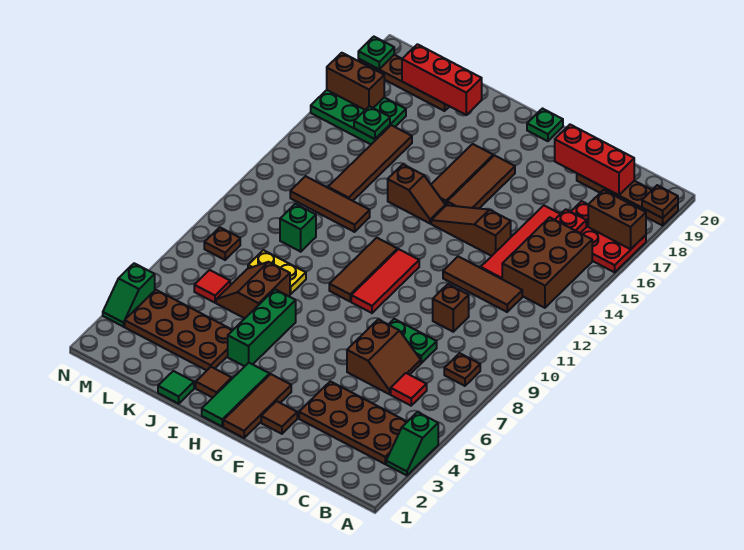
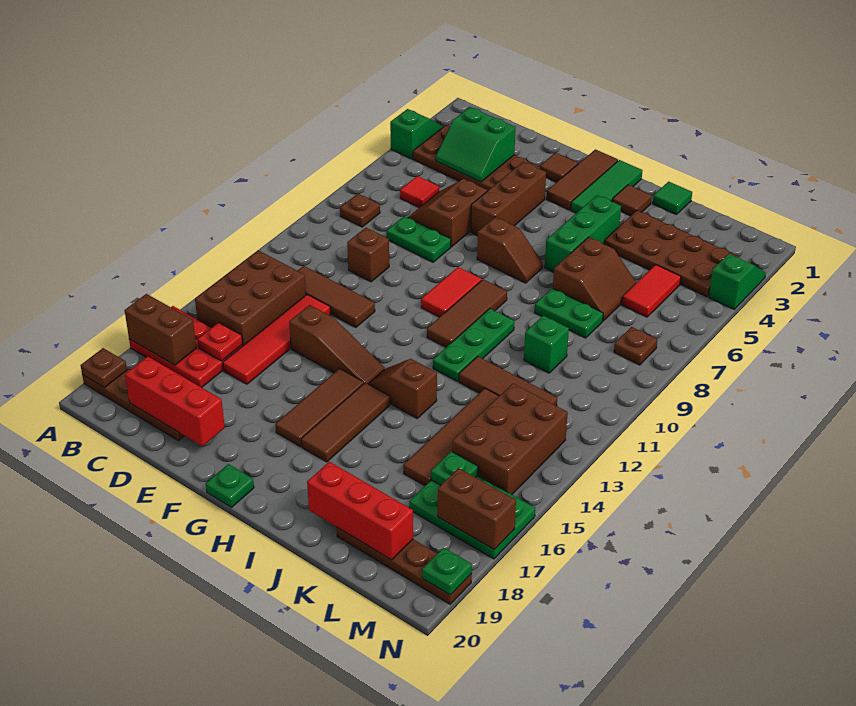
none -> green 2x2 slope [436,107,516,182]
none -> brown 1x3 brick [471,162,546,236]
none -> brown 1x2 slope [477,217,543,283]
red 1x3 tile [351,249,419,313] -> red 1x2 tile [421,267,482,317]
none -> green 1x3 plate [433,309,514,381]
yellow 1x2 plate [248,250,306,294] -> green 1x2 plate [535,288,603,338]
red 1x1 tile [194,270,230,303] -> red 1x2 tile [622,265,681,317]
none -> brown 2x3 brick [452,384,568,494]

